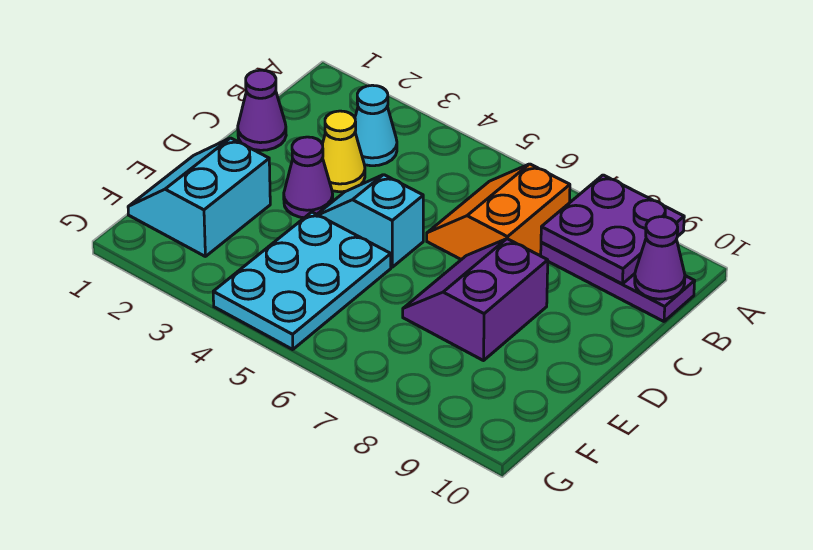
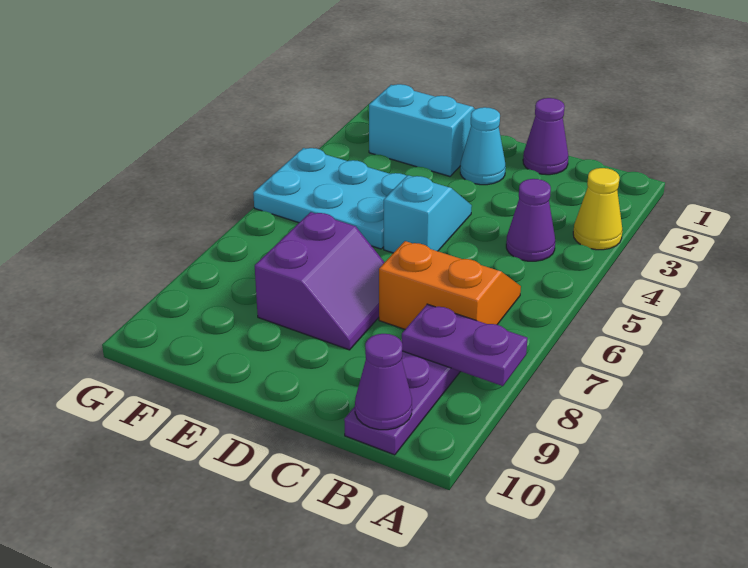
purple 2x2 plate [541,175,684,284] -> purple 1x2 plate [402,304,528,386]
cyan 1x1 cone [355,85,397,166] -> cyan 1x1 cone moved to [460,107,506,185]
yellow 1x1 cone [322,111,365,192] -> yellow 1x1 cone moved to [573,168,622,250]
purple 1x1 cone [284,137,333,218] -> purple 1x1 cone moved to [506,179,555,261]
purple 2x2 slope [403,239,548,361] -> purple 2x2 slope turned to [255,212,385,350]

